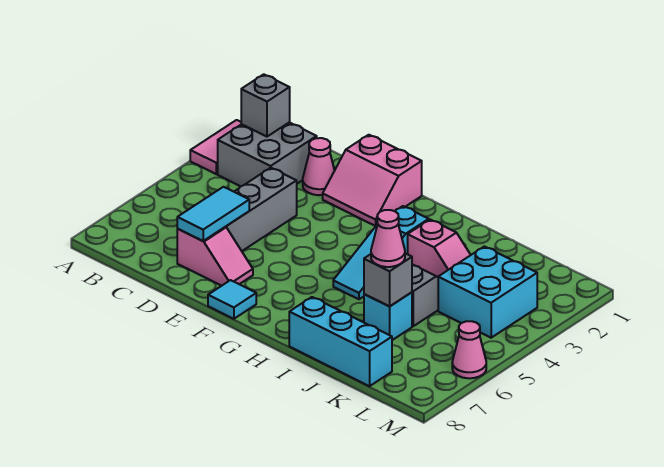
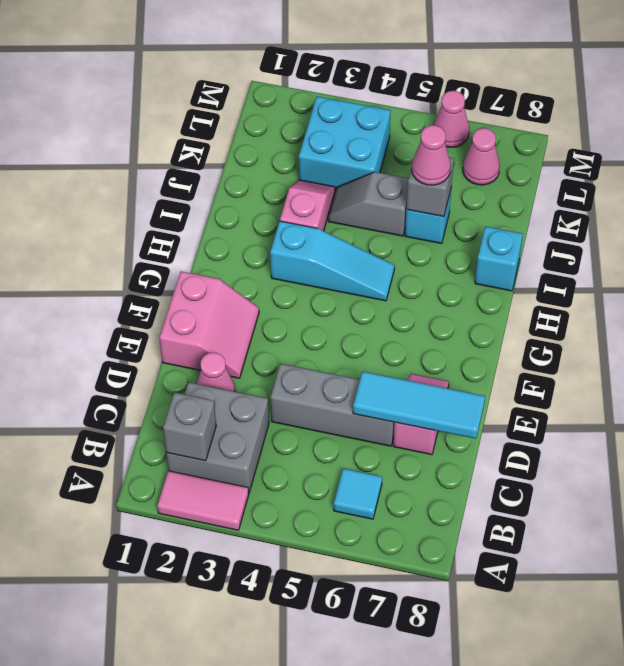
cyan 1x2 tile [177,187,249,241] -> cyan 1x3 tile [353,371,485,439]
cyan 1x1 tile [208,280,256,319] -> cyan 1x1 tile moved to [334,469,382,519]
cyan 1x3 brick [289,297,392,386] -> cyan 1x1 brick [475,226,523,291]
none -> pink 1x1 cone [463,128,500,185]

